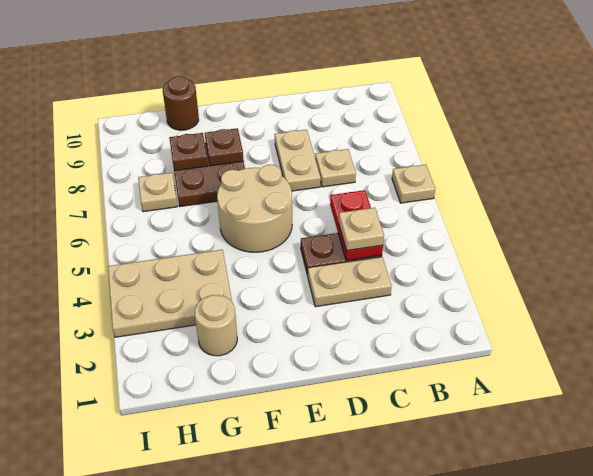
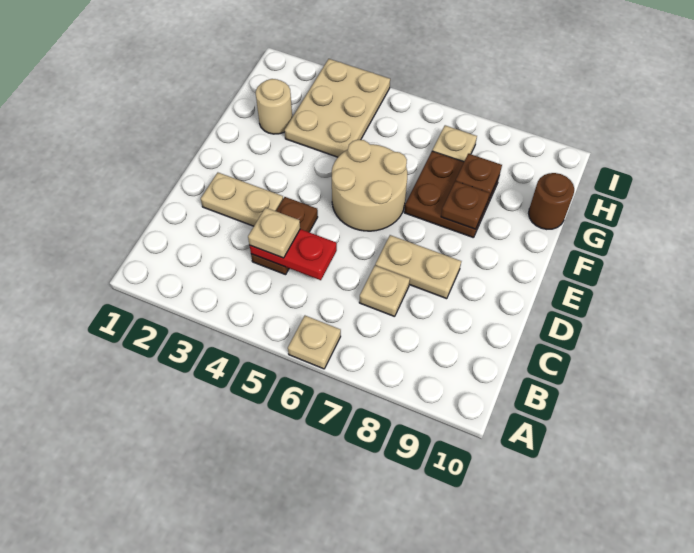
tan 1x2 plate [308,257,392,307] -> tan 1x2 plate turned to [201,173,283,226]

